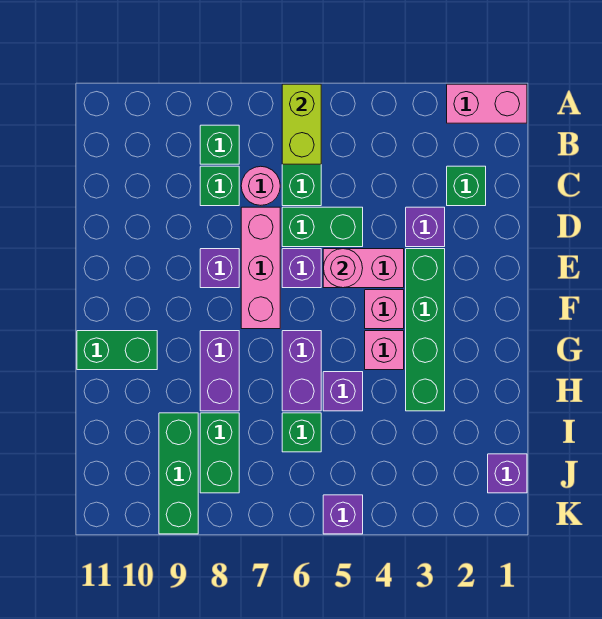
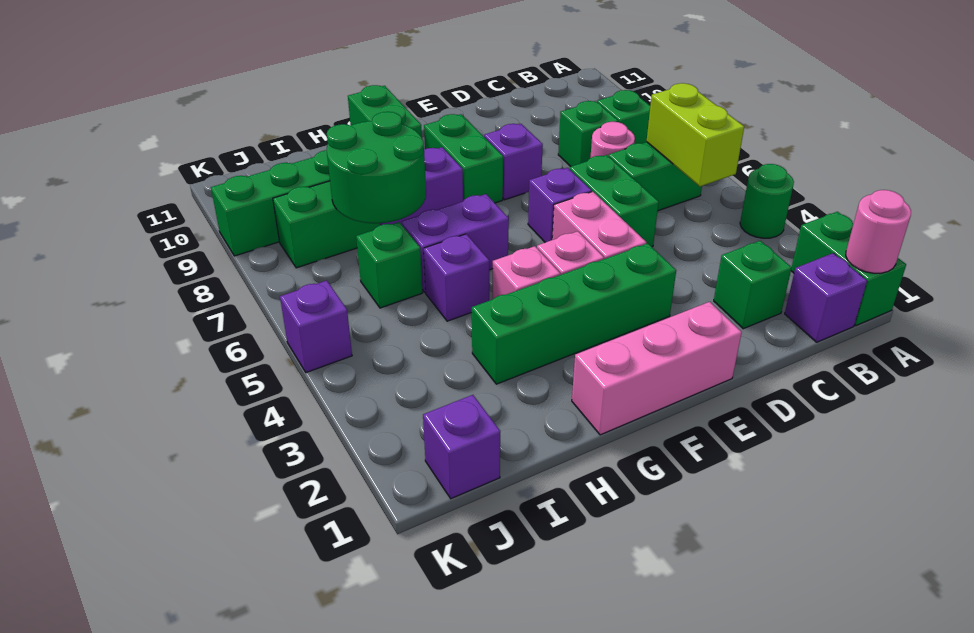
pink 1x2 brick [447,84,527,123] -> green 1x2 brick [791,212,906,326]
none -> green 1x1 round brick [740,164,794,238]
lime 1x2 brick [282,84,321,164] -> lime 1x2 brick turned to [647,83,744,186]
purple 1x1 brick [406,207,445,247] -> purple 1x1 brick moved to [785,253,867,342]
pink 1x3 brick [241,207,280,329] -> pink 1x3 brick moved to [572,302,742,435]
pink 1x1 round brick [323,249,363,288] -> pink 1x1 round brick moved to [846,190,911,273]
none -> green 1x2 brick [424,114,503,203]
none -> green 2x2 round brick [327,112,426,223]

